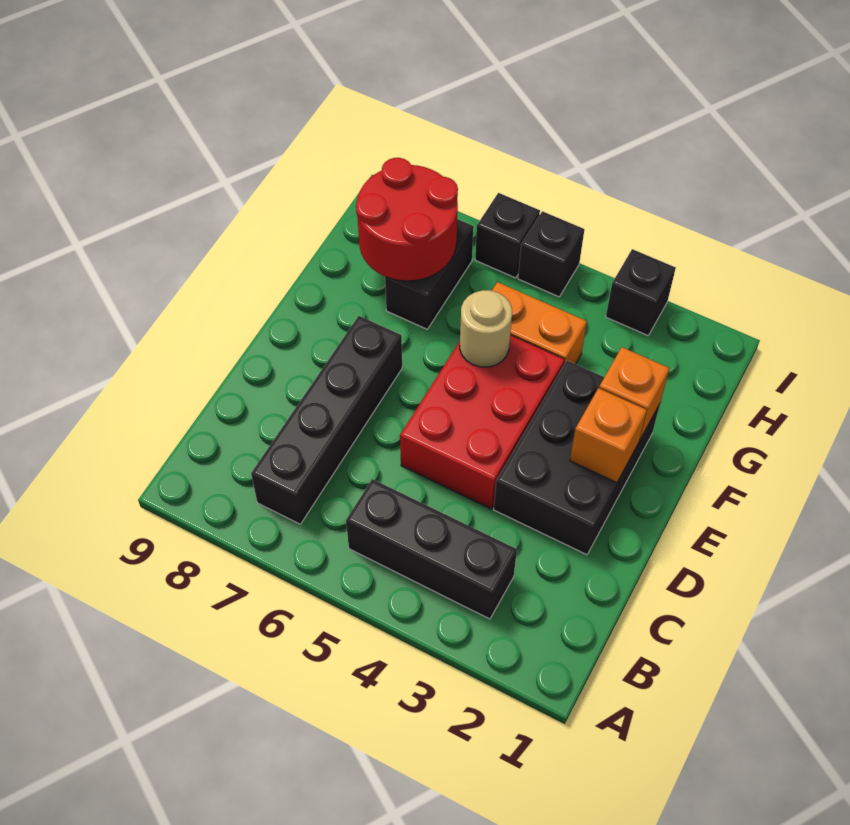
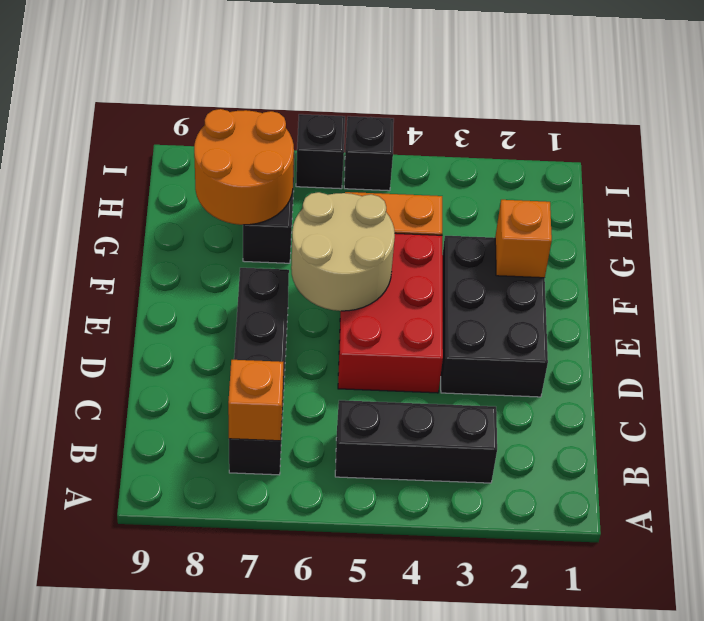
orange 1x1 brick [570,388,647,483] -> orange 1x1 brick moved to [228,360,283,441]
tan 1x1 round brick [460,290,512,367] -> tan 2x2 round brick [291,192,395,311]
red 2x2 round brick [356,158,458,281] -> orange 2x2 round brick [194,109,294,225]
black 1x1 brick [606,249,676,335] -> none

